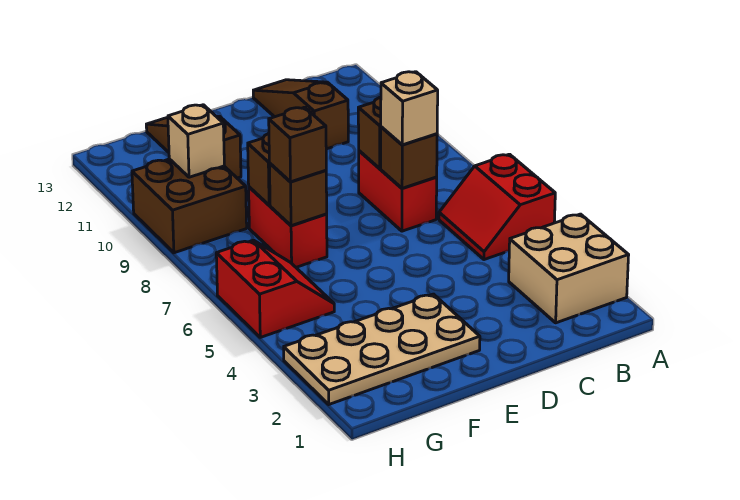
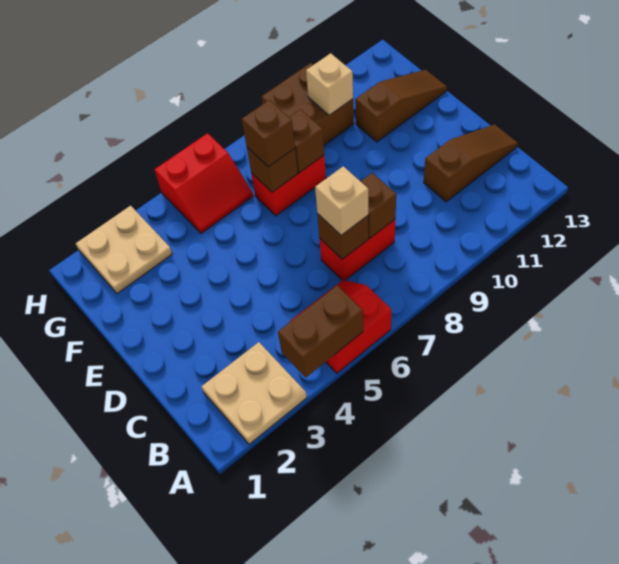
tan 2x2 brick [509,214,629,323] -> tan 2x2 plate [201,342,307,444]
none -> brown 1x2 brick [278,285,363,377]
tan 2x4 plate [284,294,480,404] -> tan 2x2 plate [76,206,172,294]

